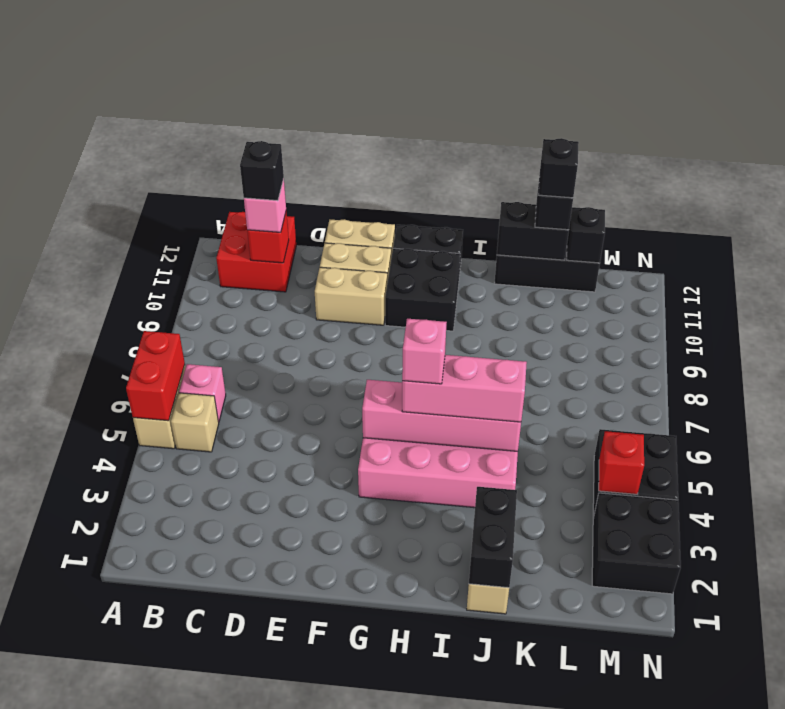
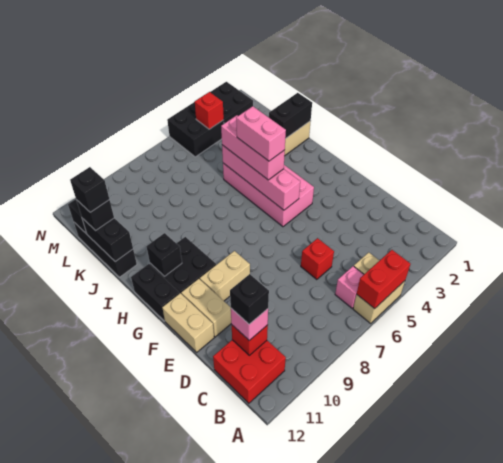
none -> red 1x1 brick [301,238,334,280]
tan 1x2 brick [315,267,387,325] -> tan 1x2 brick turned to [200,251,250,301]
pink 1x1 brick [402,319,447,384] -> pink 1x2 brick [236,106,286,161]
none -> black 1x1 brick [147,233,182,276]

